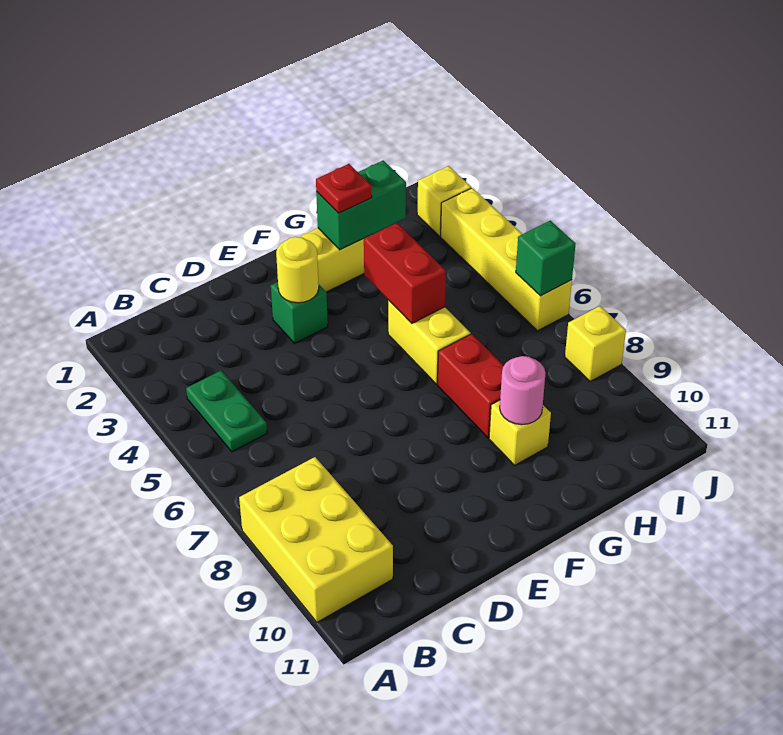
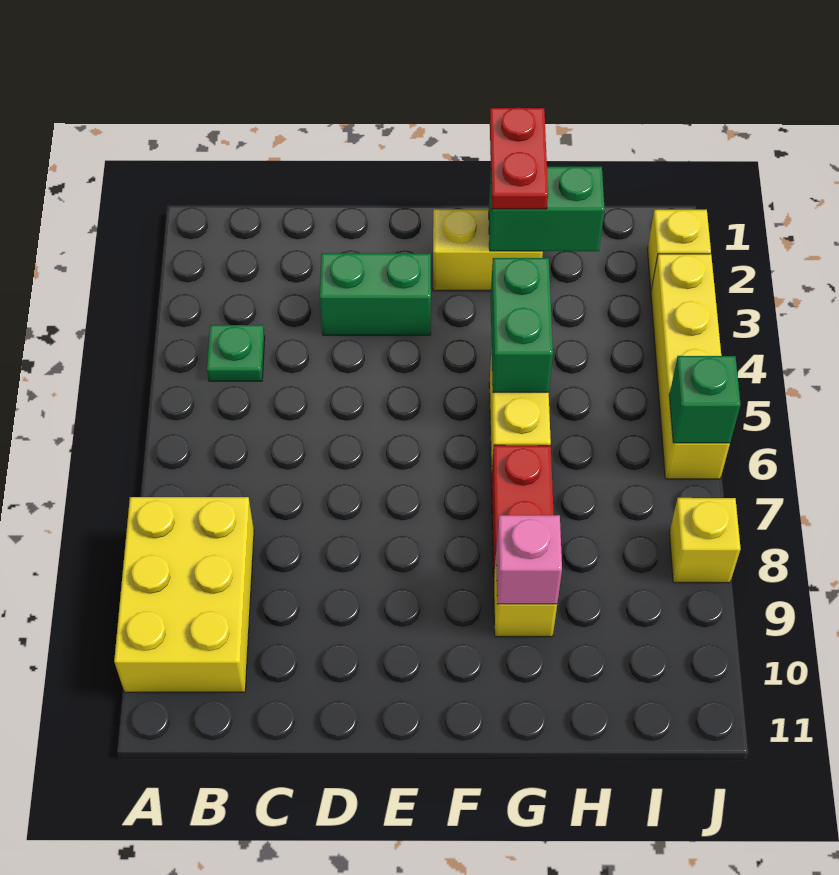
green 1x2 plate [186,371,267,452] -> green 1x1 plate [207,325,265,381]
green 1x1 brick [271,282,328,343] -> green 1x2 brick [320,253,431,335]
yellow 1x1 round brick [276,237,319,303] -> none
red 1x1 plate [316,164,372,213] -> red 1x2 plate [490,108,548,209]
red 1x2 brick [364,223,446,323] -> green 1x2 brick [491,258,553,392]
pink 1x1 round brick [500,356,545,425] -> pink 1x1 brick [496,515,562,604]

